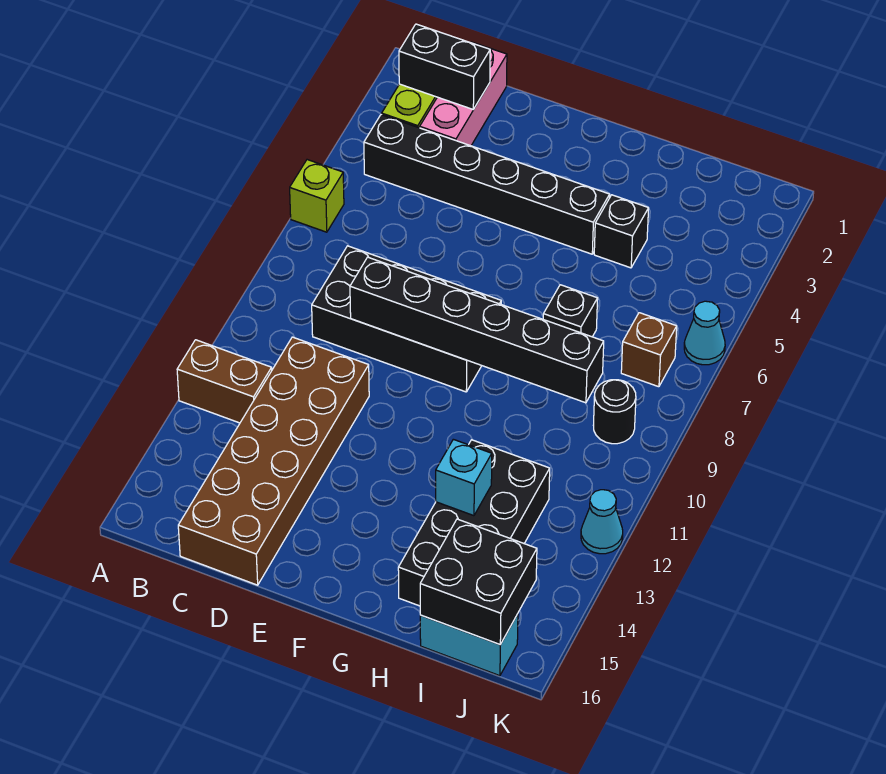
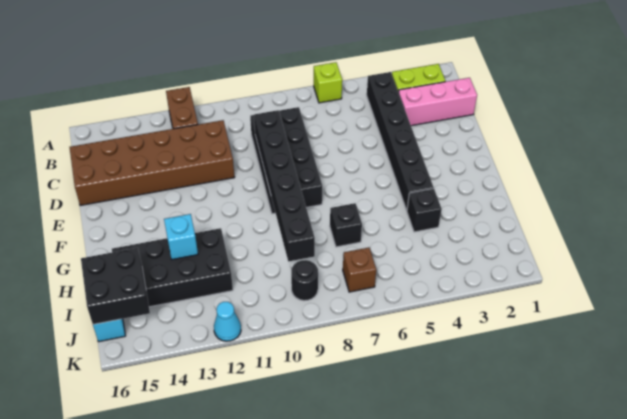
black 1x2 brick [399,24,490,109] -> none
cyan 1x1 cone [684,301,725,365] -> none

